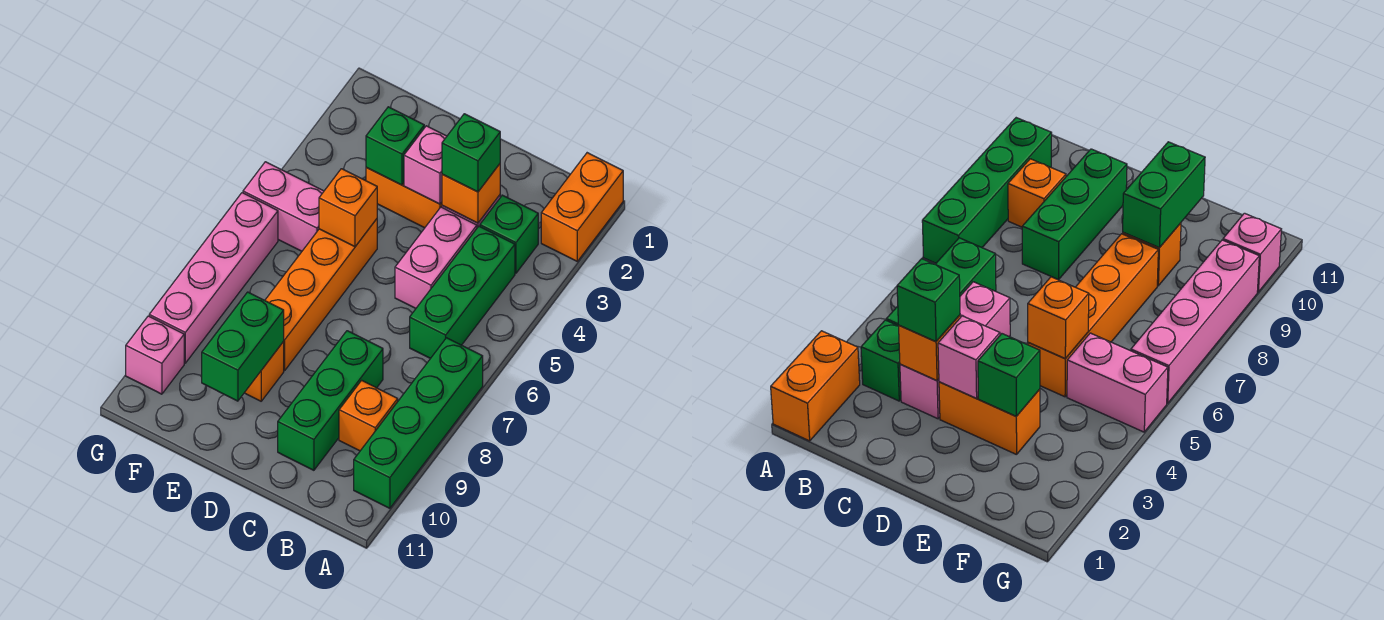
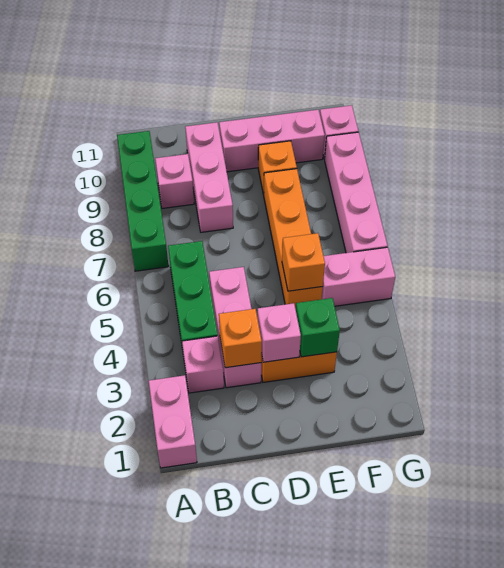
orange 1x2 brick [541,153,623,261] -> pink 1x2 brick [149,375,197,468]
green 1x1 brick [480,195,538,273] -> pink 1x1 brick [182,336,224,393]
orange 1x1 brick [339,380,398,451] -> pink 1x1 brick [155,154,194,208]
green 1x1 brick [442,114,500,192] -> none
green 1x3 brick [278,331,383,470] -> pink 1x3 brick [185,122,233,232]
none -> pink 1x3 brick [219,110,325,172]
green 1x2 brick [202,292,284,401] -> none

